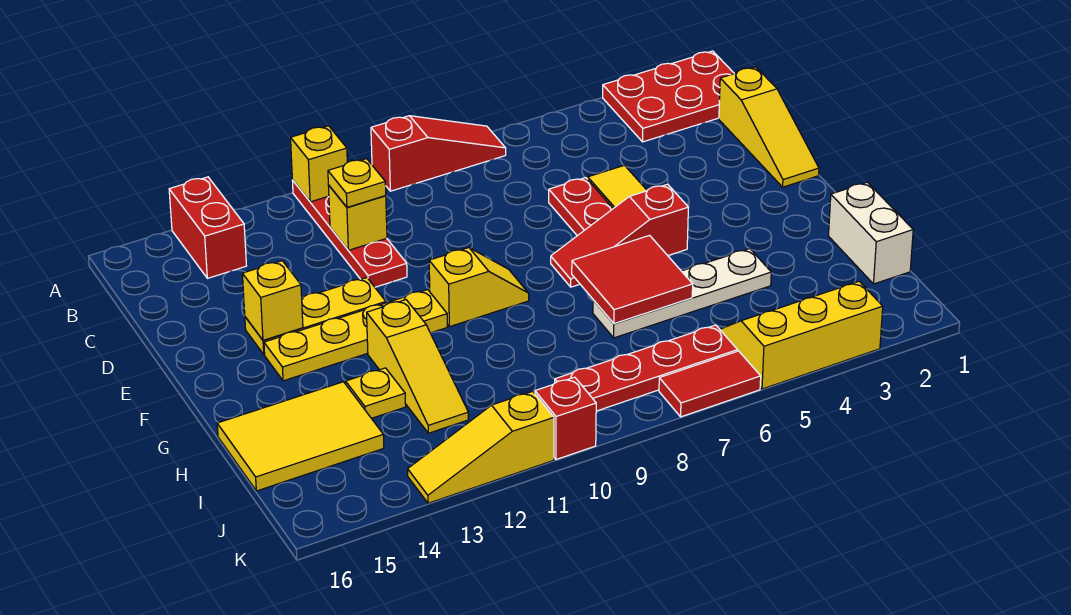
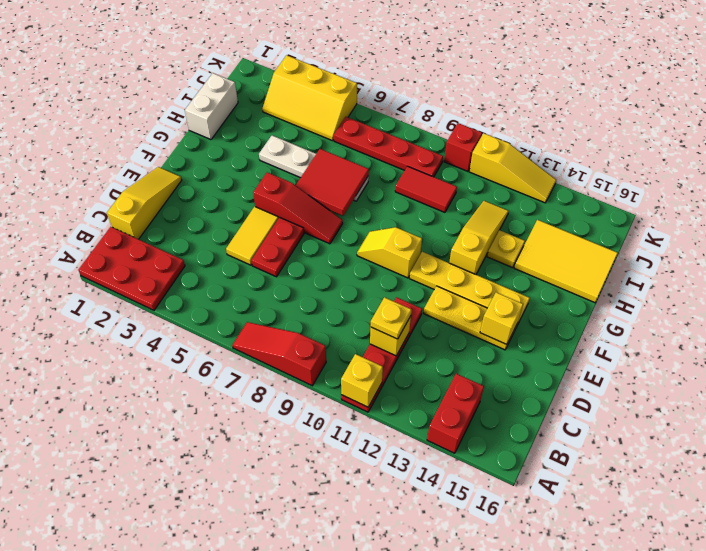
red 1x2 tile [659,351,761,417] -> red 1x2 tile moved to [395,166,457,212]

